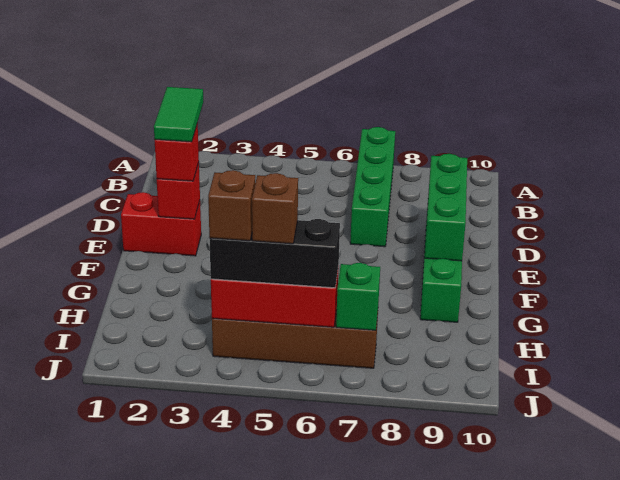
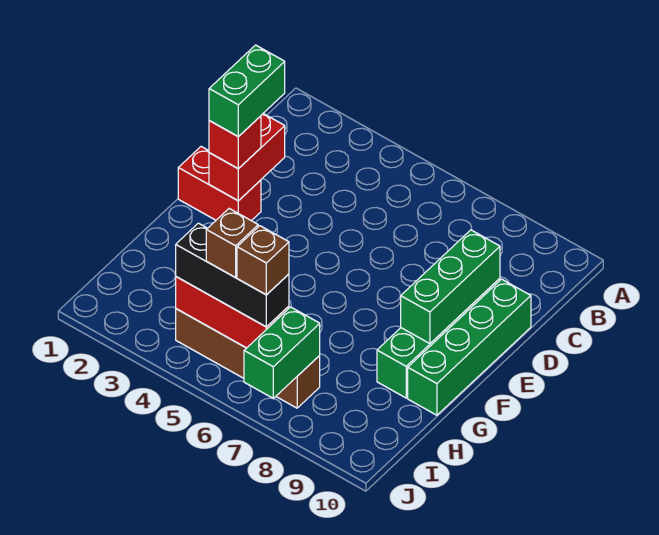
green 1x4 brick [350,127,395,247] -> green 1x4 brick moved to [408,279,531,415]
green 1x2 tile [154,87,203,142] -> green 1x2 brick [209,45,285,137]
red 1x1 brick [157,162,200,219] -> red 1x2 brick [209,114,285,201]
brown 1x1 brick [208,170,255,241] -> brown 1x1 brick moved to [237,226,289,295]
green 1x1 brick [336,263,380,330] -> green 1x2 brick [244,307,320,399]

